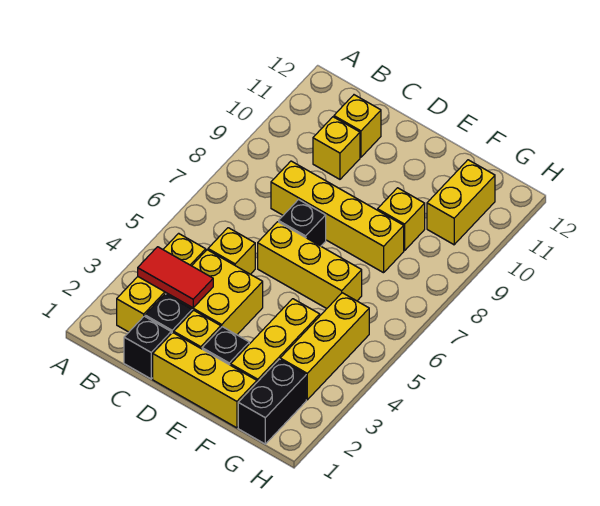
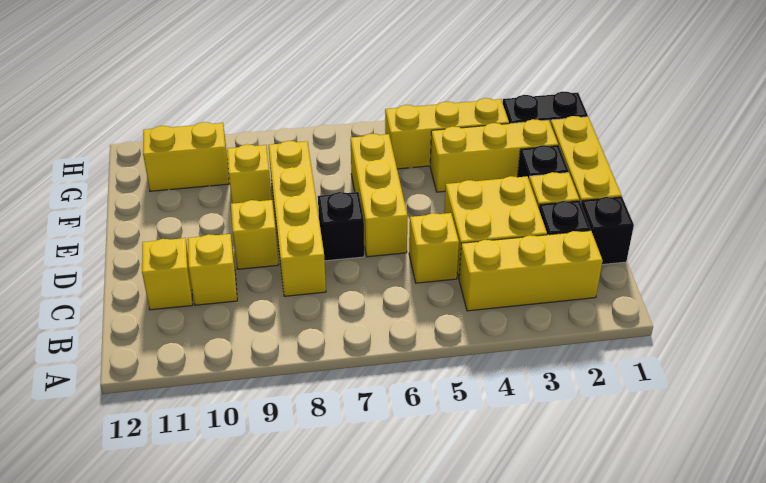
red 1x2 tile [138,247,213,308] -> none
none -> yellow 1x1 brick [231,200,278,269]

